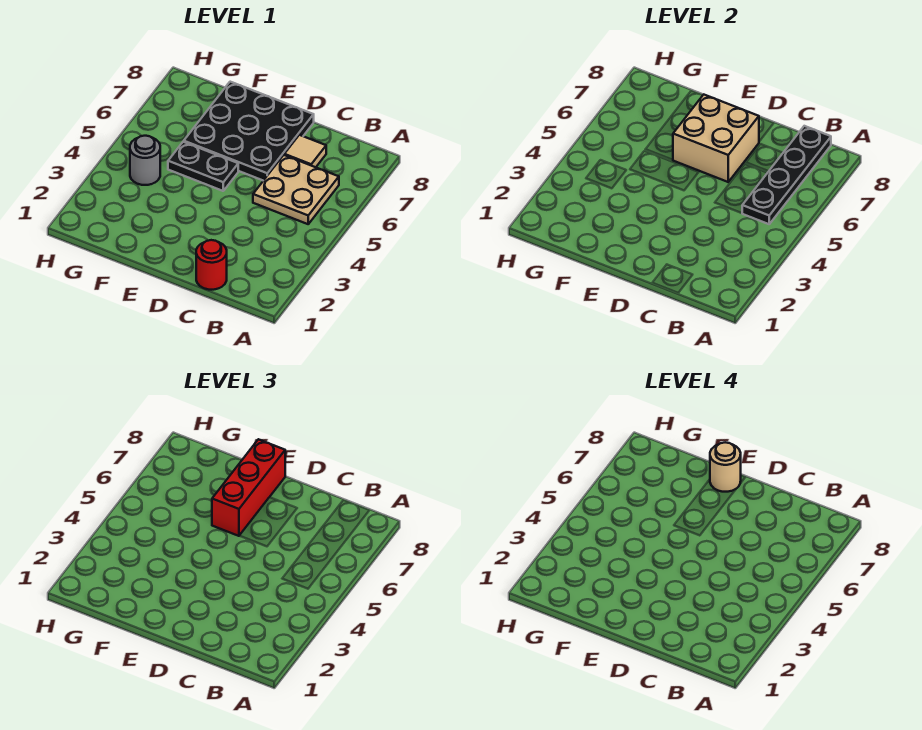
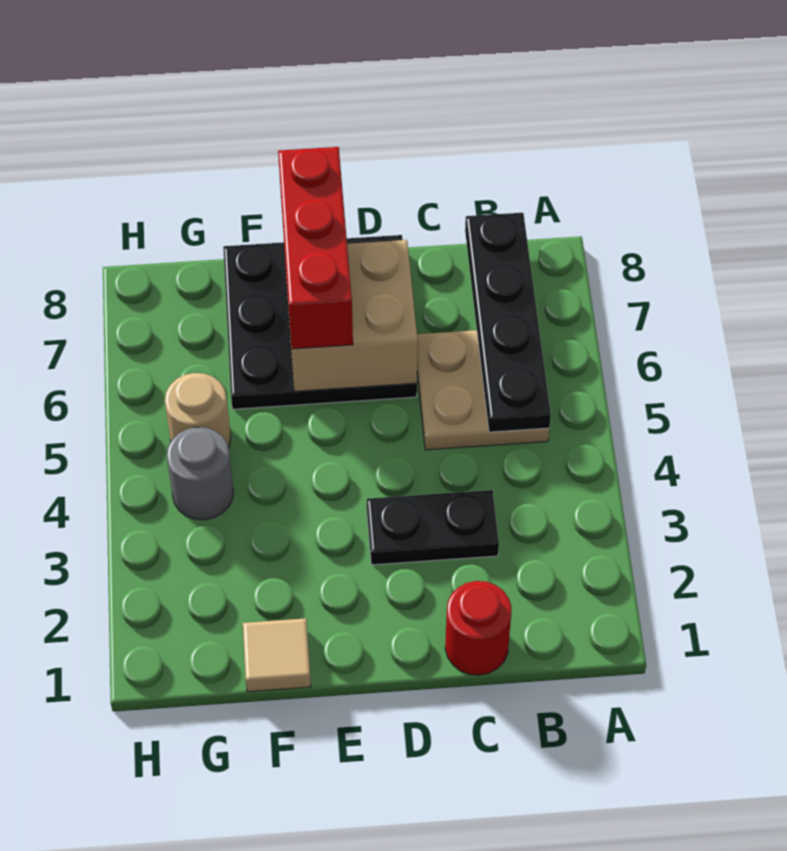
tan 1x1 tile [284,135,326,167] -> tan 1x1 tile moved to [243,618,311,692]
black 1x2 plate [168,142,238,191] -> black 1x2 plate moved to [367,490,499,565]
tan 1x1 round brick [710,442,741,492] -> tan 1x1 round brick moved to [165,373,231,447]

